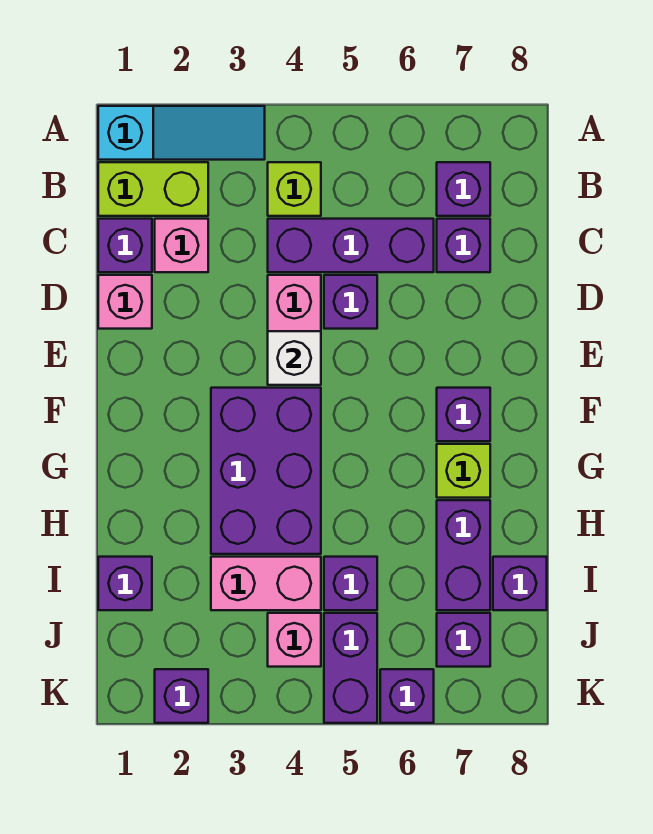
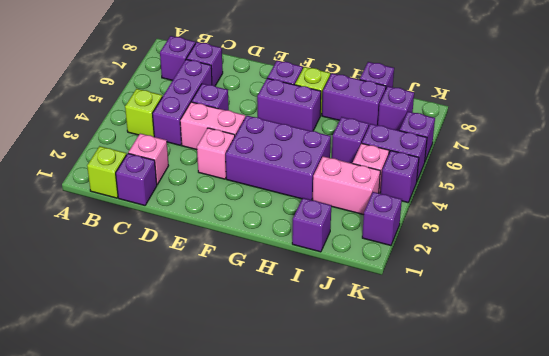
cyan 1x3 slope [98,106,265,160] -> none
lime 1x2 brick [98,162,208,216] -> lime 1x1 brick [87,146,126,198]
pink 1x1 brick [98,275,152,329] -> pink 1x1 brick moved to [197,128,235,179]
white 1x1 brick [268,331,321,385] -> none
none -> purple 1x2 brick [257,78,321,131]
pink 1x2 brick [211,557,321,610] -> pink 1x2 brick turned to [313,156,380,215]
none -> purple 1x1 brick [381,151,419,202]

